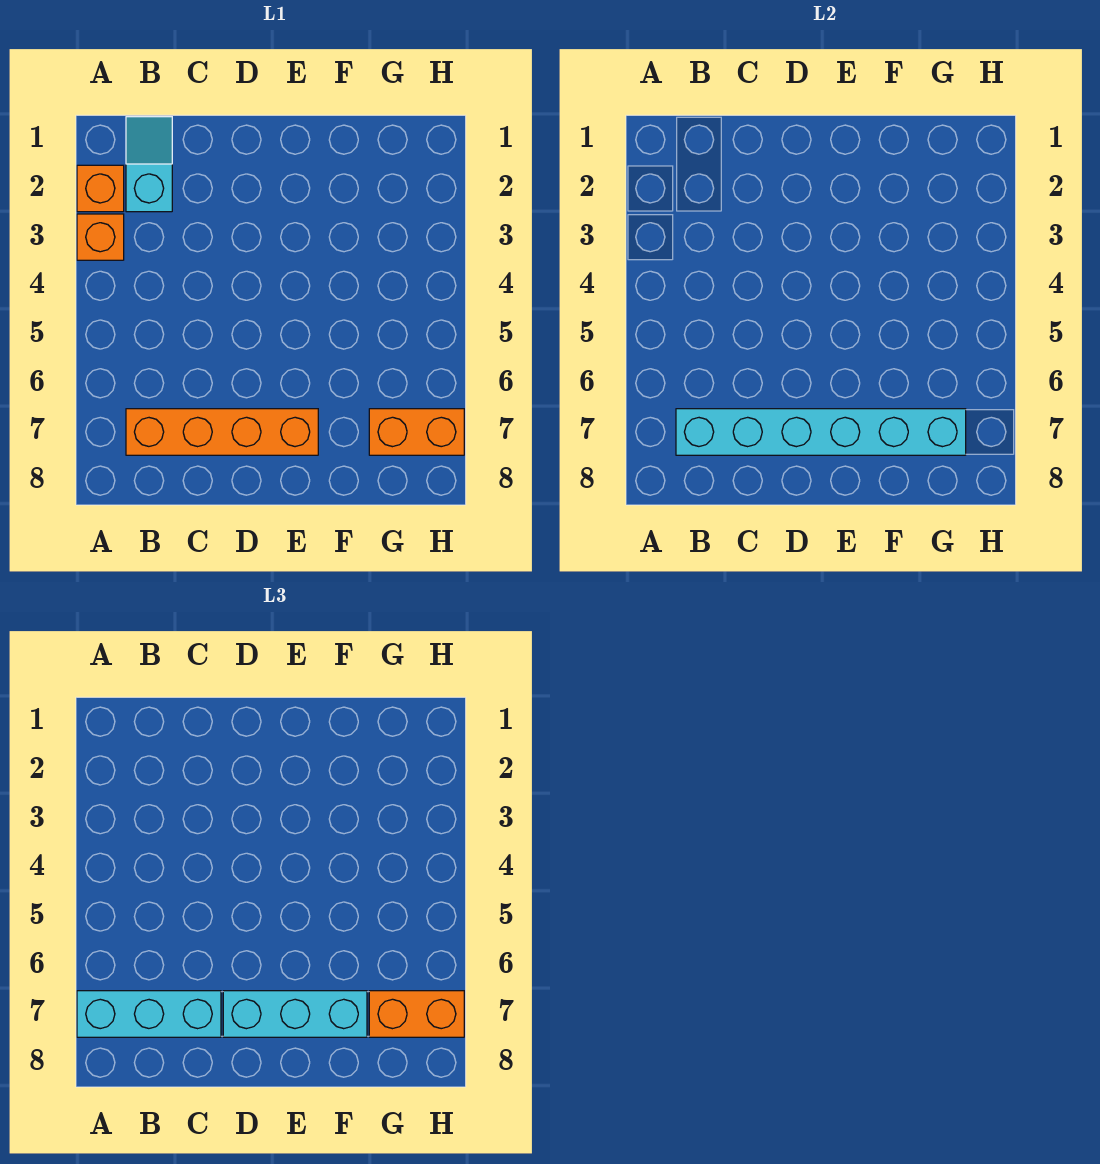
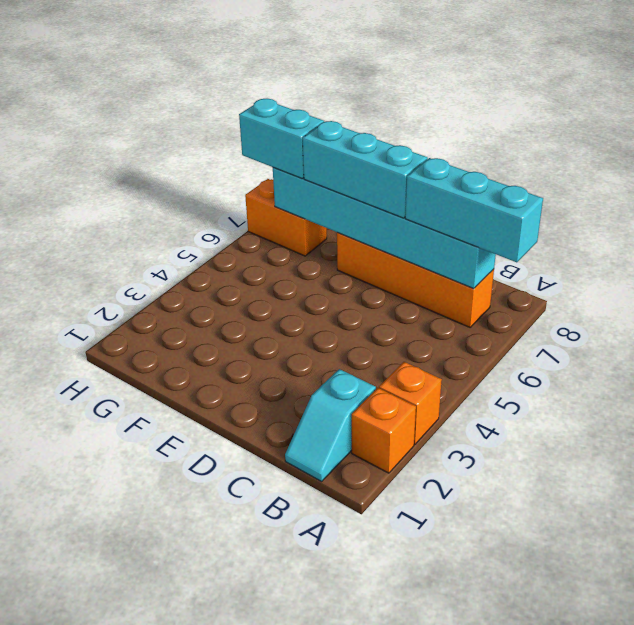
orange 1x2 brick [369,991,464,1037] -> cyan 1x2 brick [239,99,324,179]

